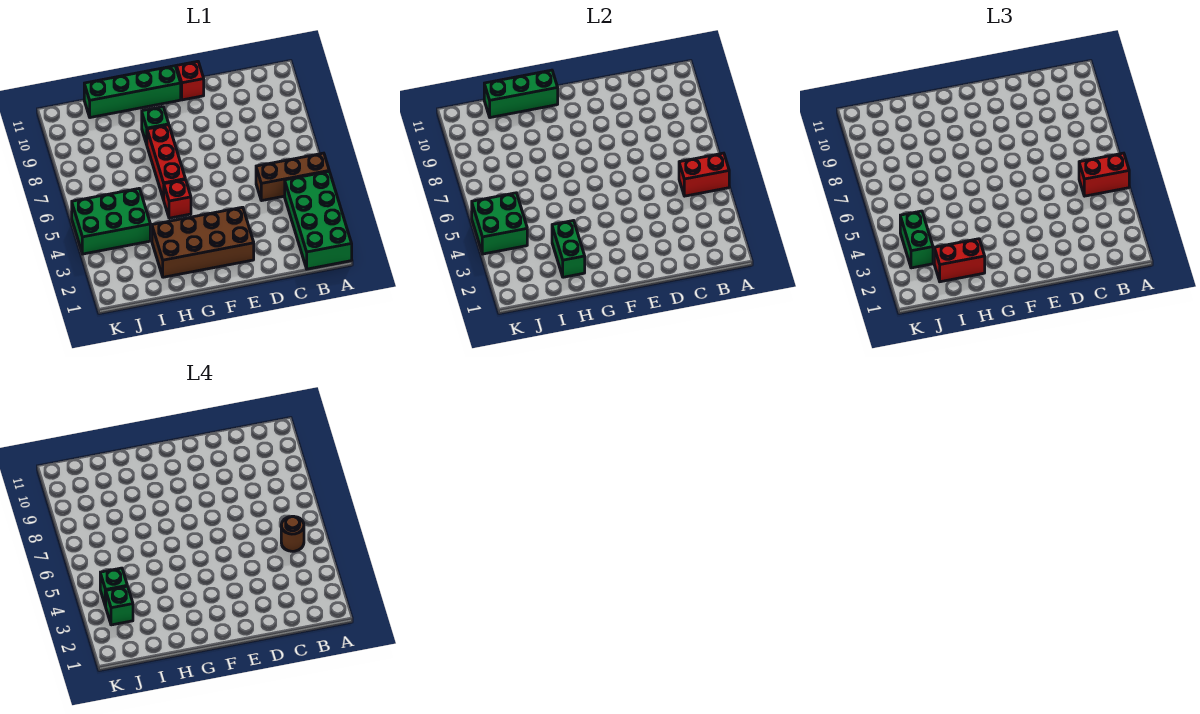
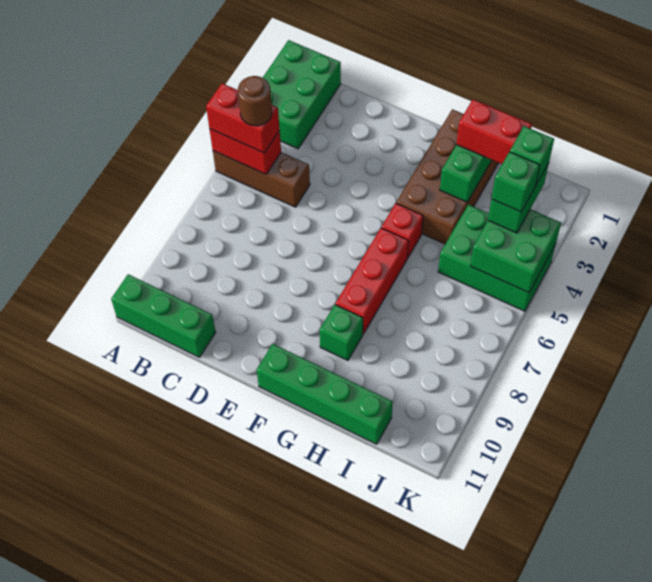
green 2x4 brick [285,171,352,269] -> green 2x3 brick [263,40,341,149]
brown 2x4 brick [152,207,254,277] -> brown 2x4 brick turned to [396,109,498,244]
red 1x1 brick [176,61,204,100] -> none
green 1x3 brick [484,70,558,118] -> green 1x3 brick moved to [111,274,216,357]

